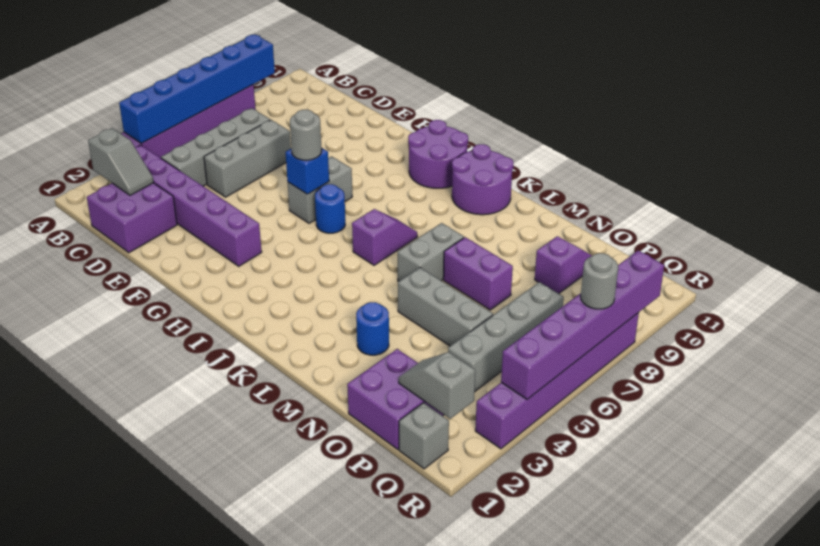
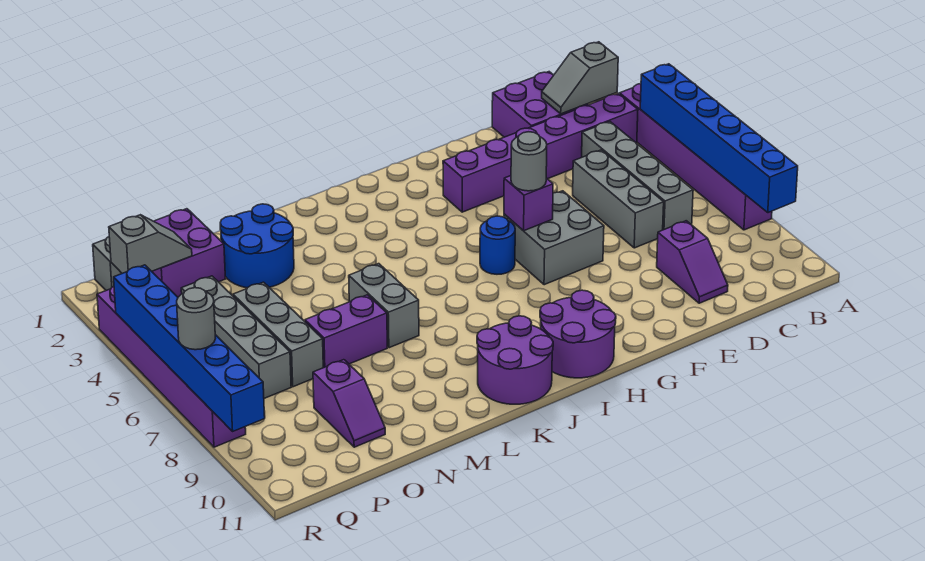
grey 1x2 brick [288,156,352,223] -> grey 2x2 brick [504,191,604,285]
blue 1x1 brick [286,148,329,194] -> purple 1x1 brick [504,176,553,231]
purple 1x2 slope [352,209,417,265] -> purple 1x2 slope moved to [657,221,728,303]
blue 1x1 round brick [356,302,389,355] -> blue 2x2 round brick [220,204,294,288]
grey 1x3 brick [398,268,493,346] -> grey 1x3 brick turned to [233,282,323,387]
purple 1x6 brick [501,251,664,399] -> blue 1x6 brick [114,265,265,431]

